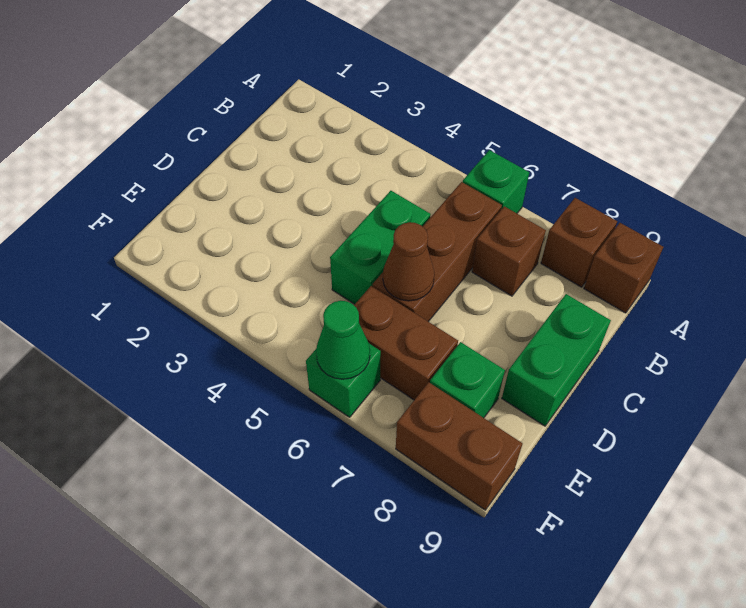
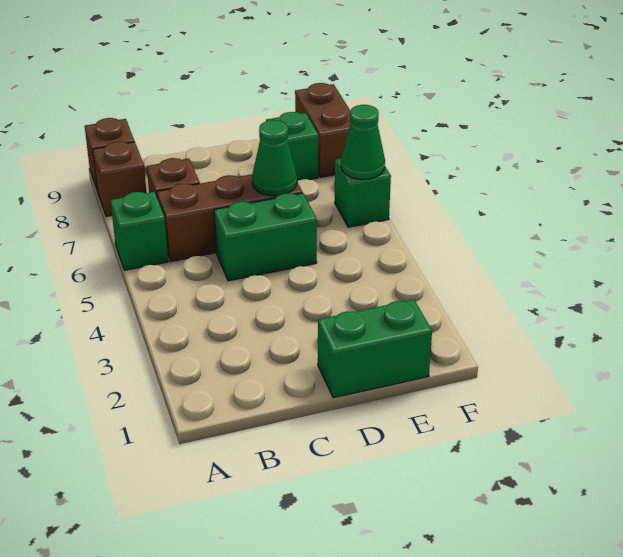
green 1x2 brick [502,294,611,426] -> green 1x2 brick moved to [318,300,432,398]
brown 1x1 cone [383,222,434,301] -> green 1x1 cone [252,120,297,196]
brown 1x2 brick [354,286,458,400] -> none

